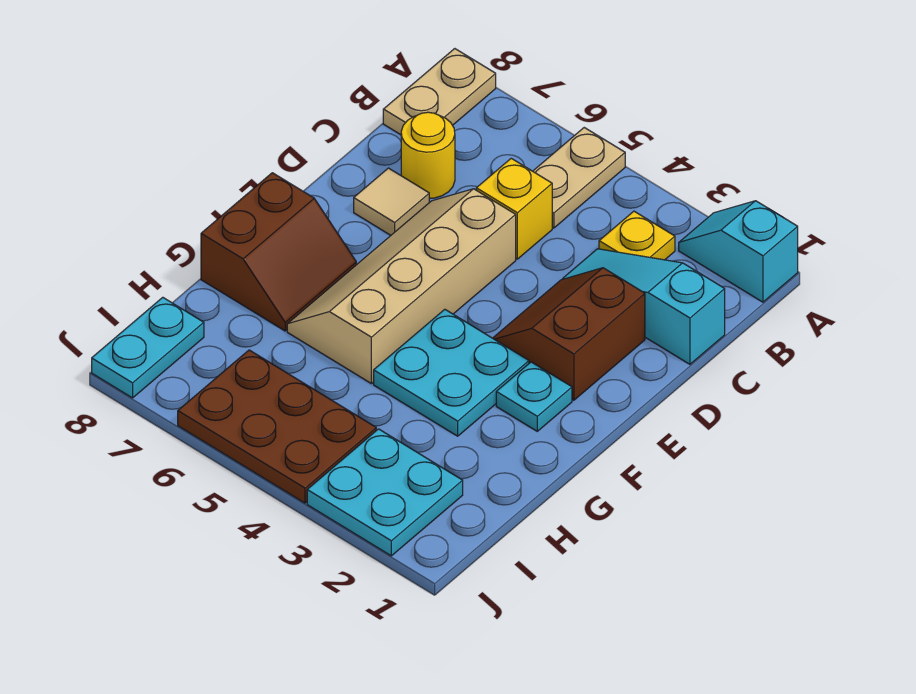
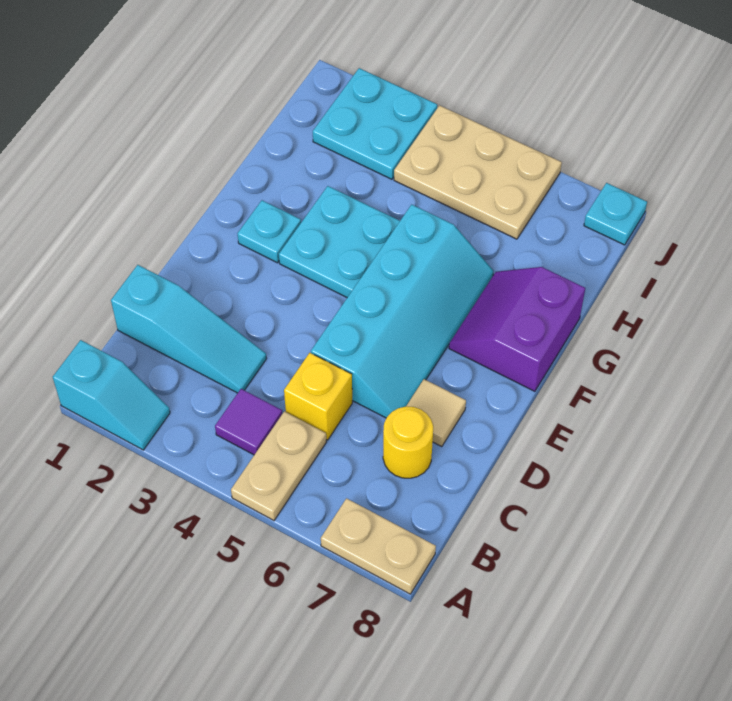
tan 1x2 plate [383,49,496,135] -> tan 1x2 plate turned to [321,498,436,594]
yellow 1x1 plate [599,211,675,260] -> none
none -> purple 1x1 tile [215,389,282,455]
brown 2x2 slope [493,268,645,400] -> none
tan 2x4 slope [287,189,516,384] -> cyan 2x4 slope [311,205,494,418]
brown 2x2 slope [201,173,356,331] -> purple 2x2 slope [449,267,585,391]
brown 2x3 plate [178,350,376,503] -> tan 2x3 plate [394,105,562,239]
cyan 1x2 plate [92,297,204,398] -> cyan 1x1 plate [584,183,647,245]

